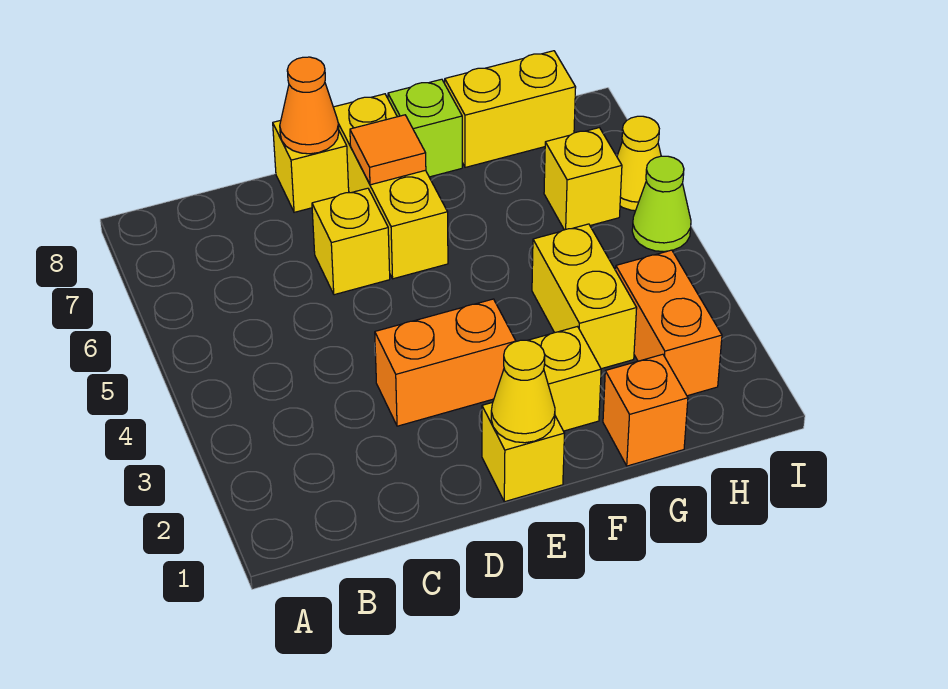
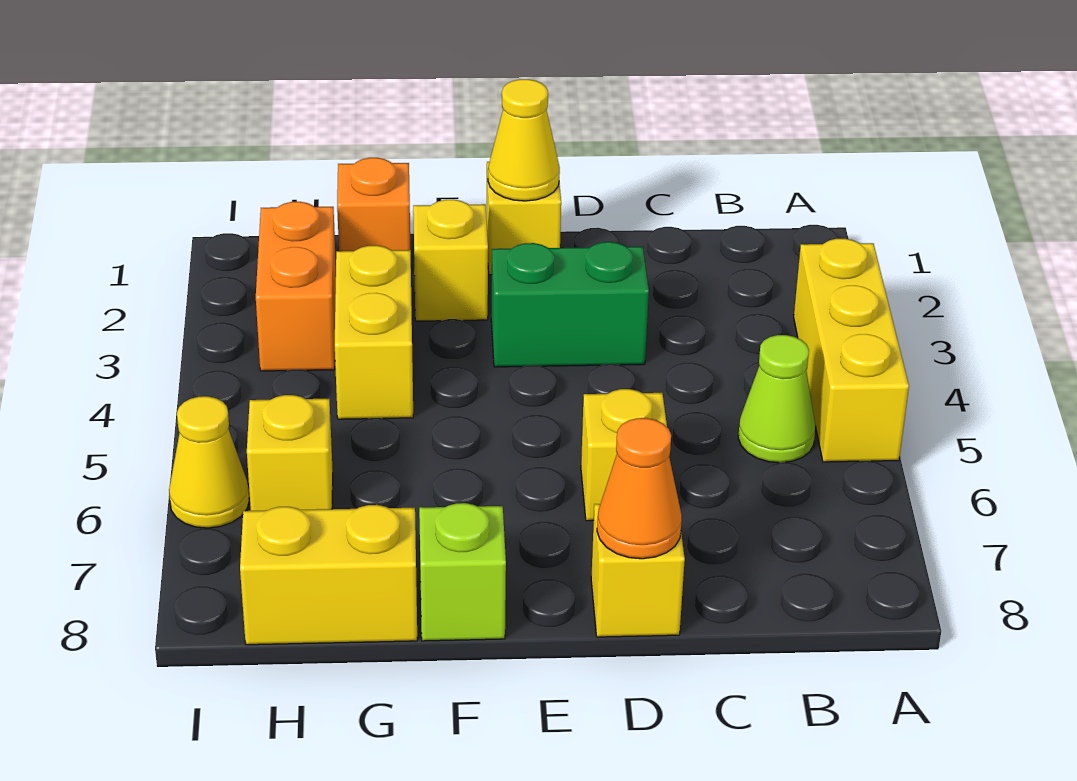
orange 1x2 brick [375,299,516,426] -> green 1x2 brick [491,242,649,367]
yellow 1x3 brick [333,94,448,279] -> yellow 1x3 brick moved to [794,239,909,462]
orange 1x1 tile [350,115,426,185] -> none
lime 1x1 cone [632,156,691,252] -> lime 1x1 cone moved to [738,335,815,463]

